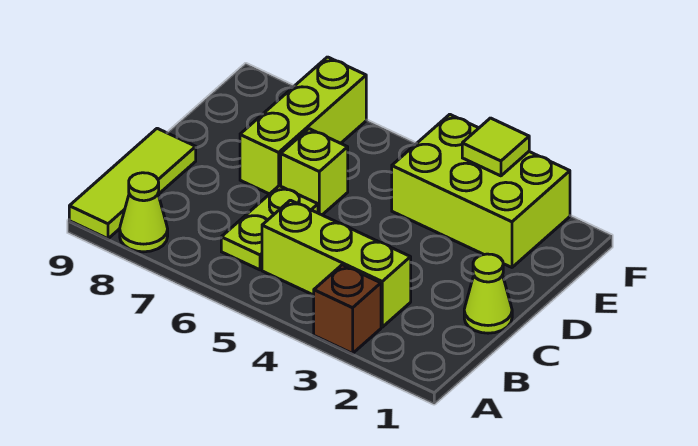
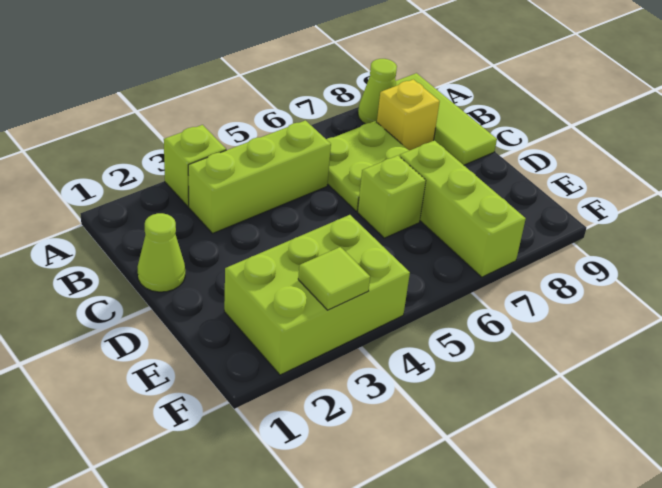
brown 1x1 brick [314,265,381,353] -> lime 1x1 brick [164,125,226,206]
lime 1x2 plate [221,186,318,270] -> lime 2x2 plate [326,121,409,211]
none -> yellow 1x1 brick [377,79,440,151]

